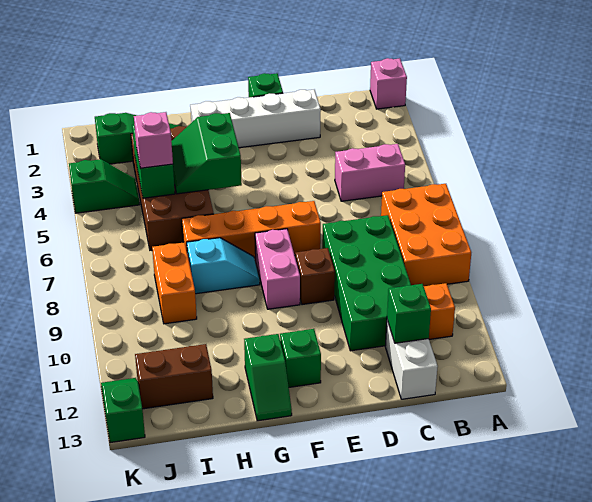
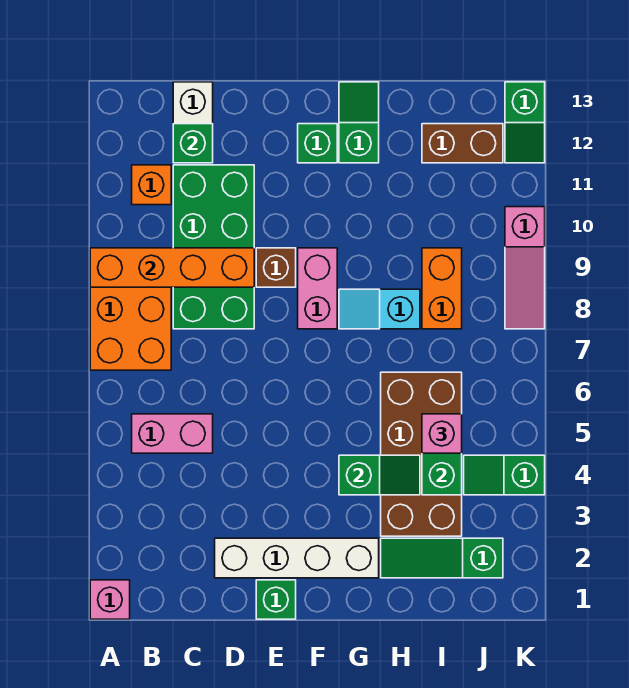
orange 1x4 brick [182,201,321,261] -> orange 1x4 brick moved to [90,248,254,287]
green 2x2 slope [171,113,242,194] -> green 1x2 slope [339,455,420,495]
none -> pink 1x3 slope [505,207,545,329]

